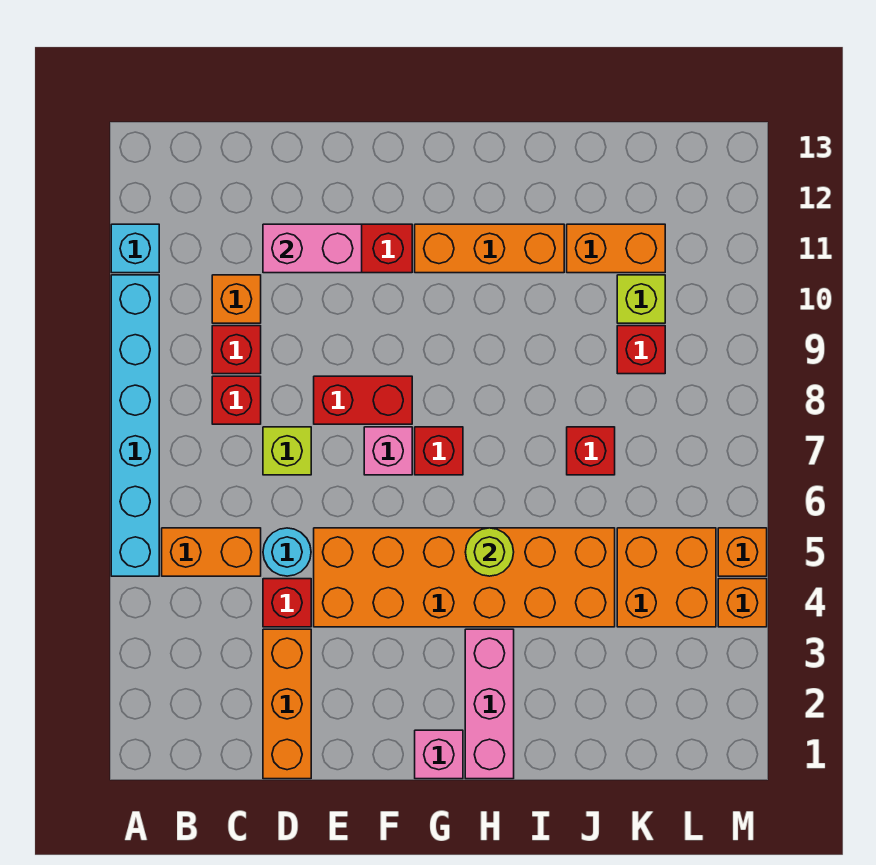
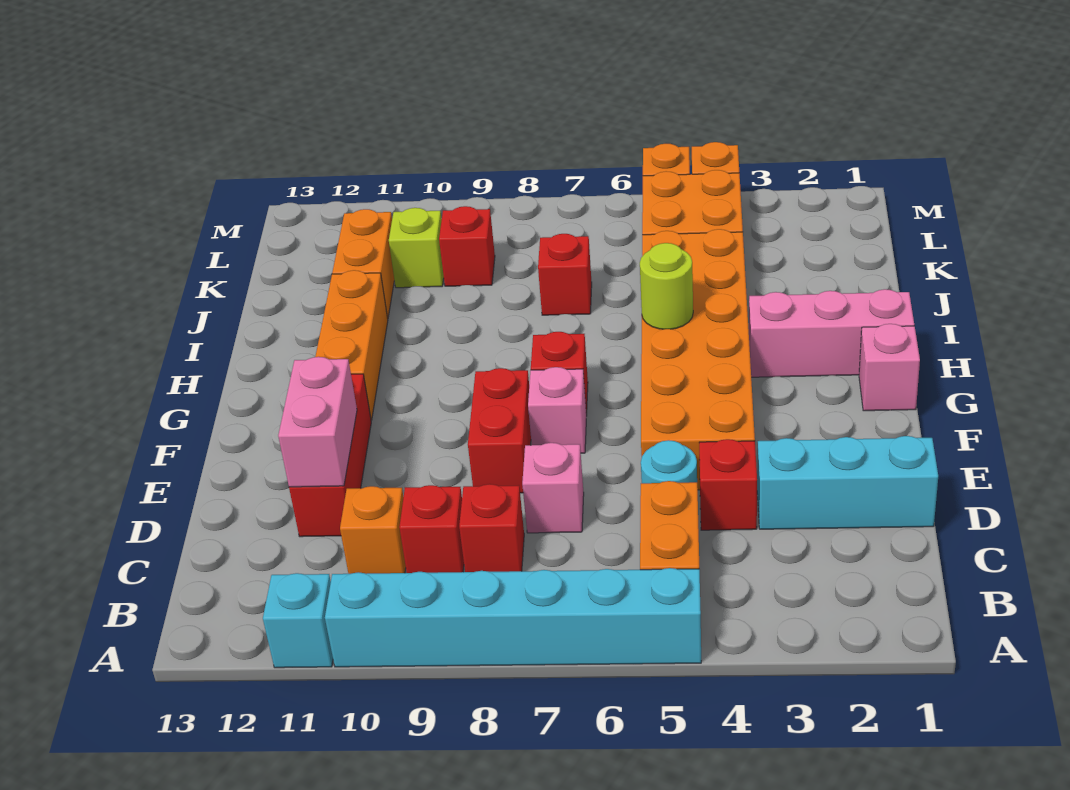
orange 1x3 brick [263,629,311,779] -> cyan 1x3 brick [757,436,938,529]
lime 1x1 brick [263,427,311,475] -> pink 1x1 brick [522,443,584,533]

